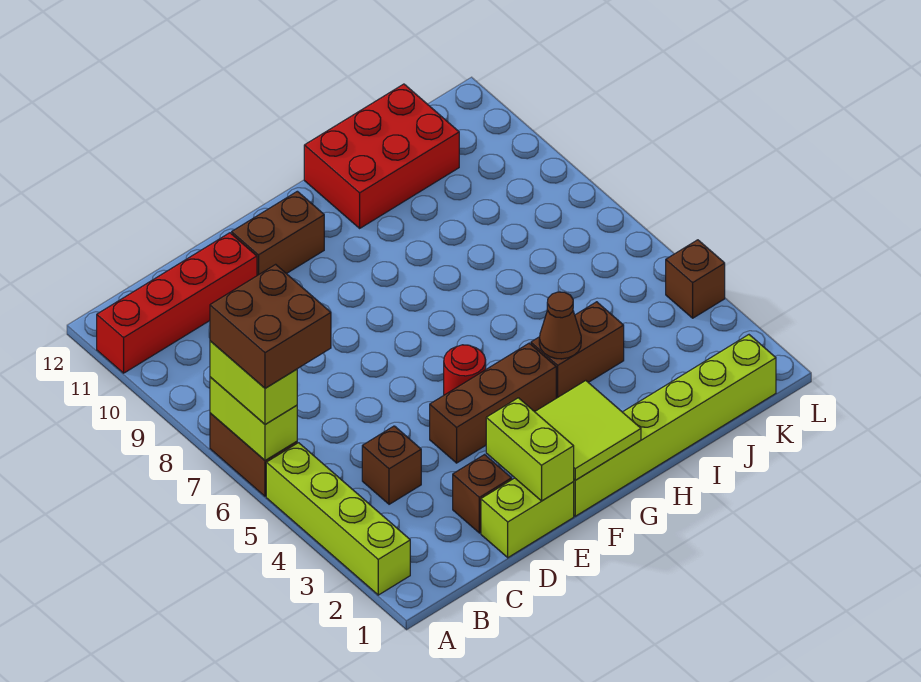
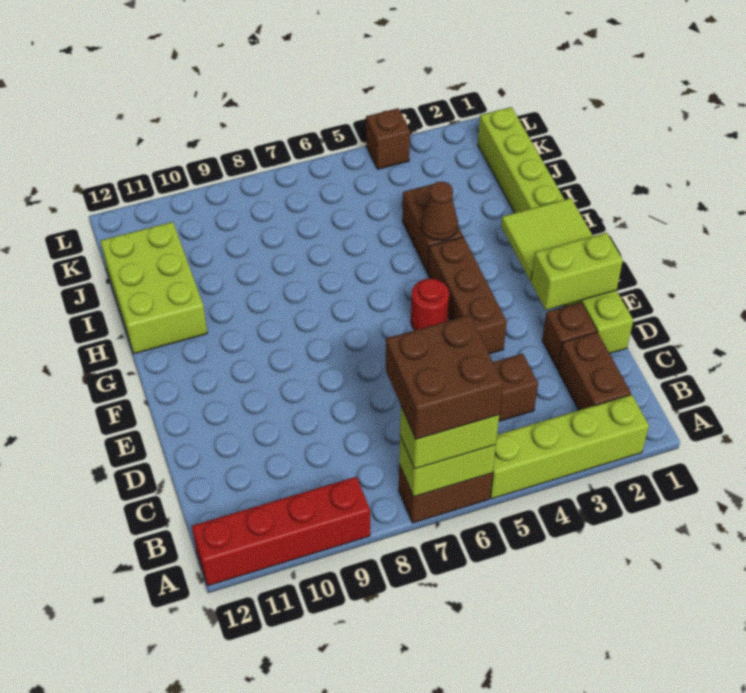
red 1x4 brick [97,233,257,373] -> red 1x4 brick turned to [192,477,370,586]
brown 1x2 brick [232,191,324,275] -> brown 1x2 brick moved to [558,332,631,410]
red 2x3 brick [304,84,459,228] -> lime 2x3 brick [101,222,207,354]

